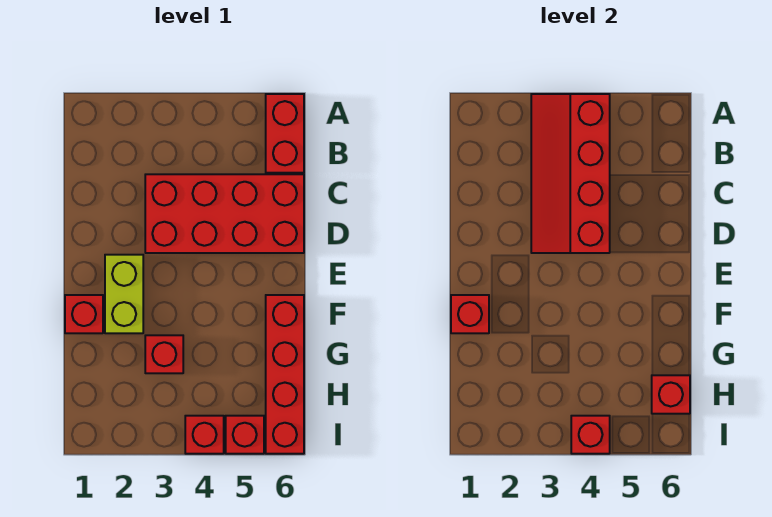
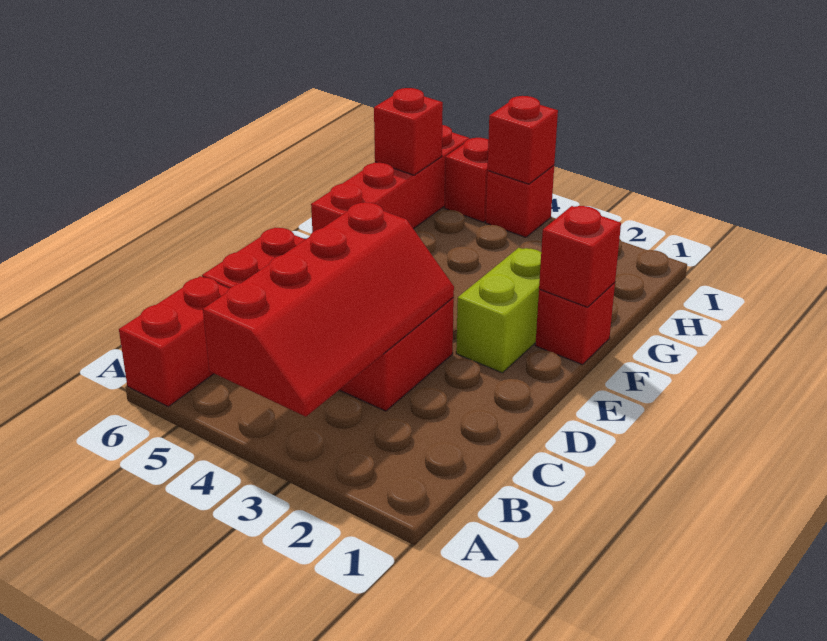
red 1x1 brick [145,335,183,373] -> none

